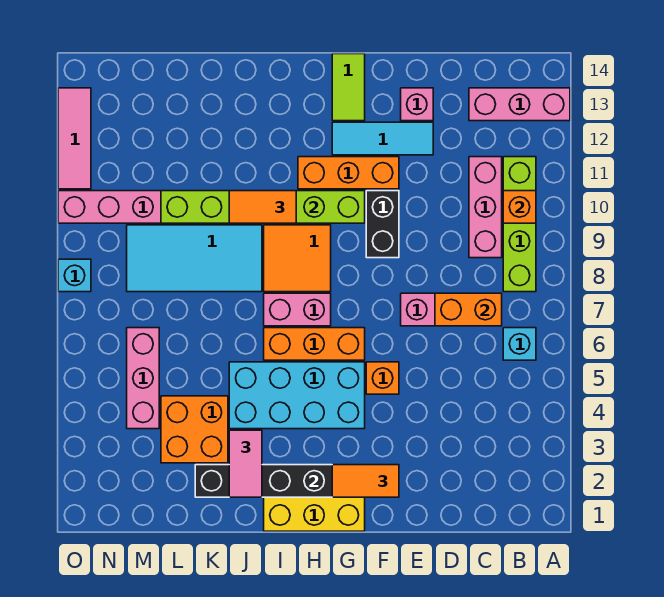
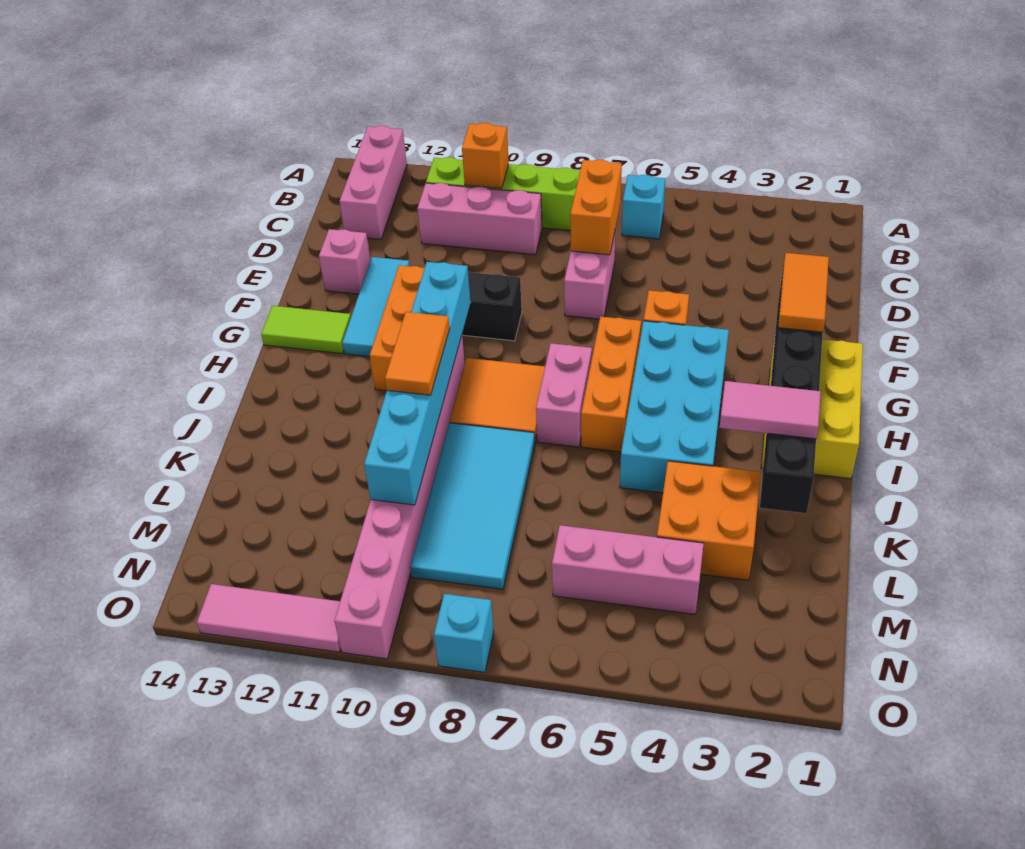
lime 1x6 brick [161,191,365,223] -> cyan 1x6 brick [364,262,471,505]

